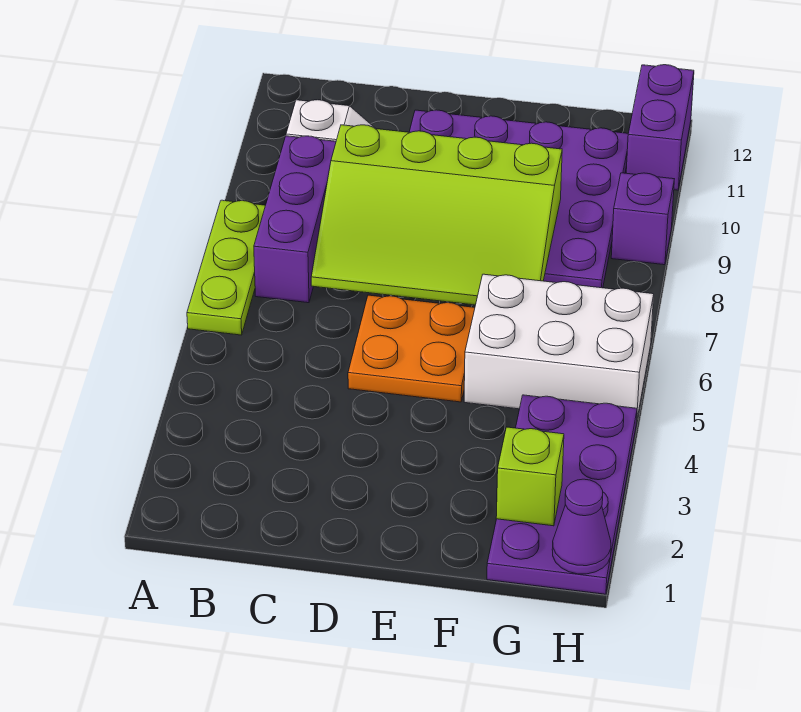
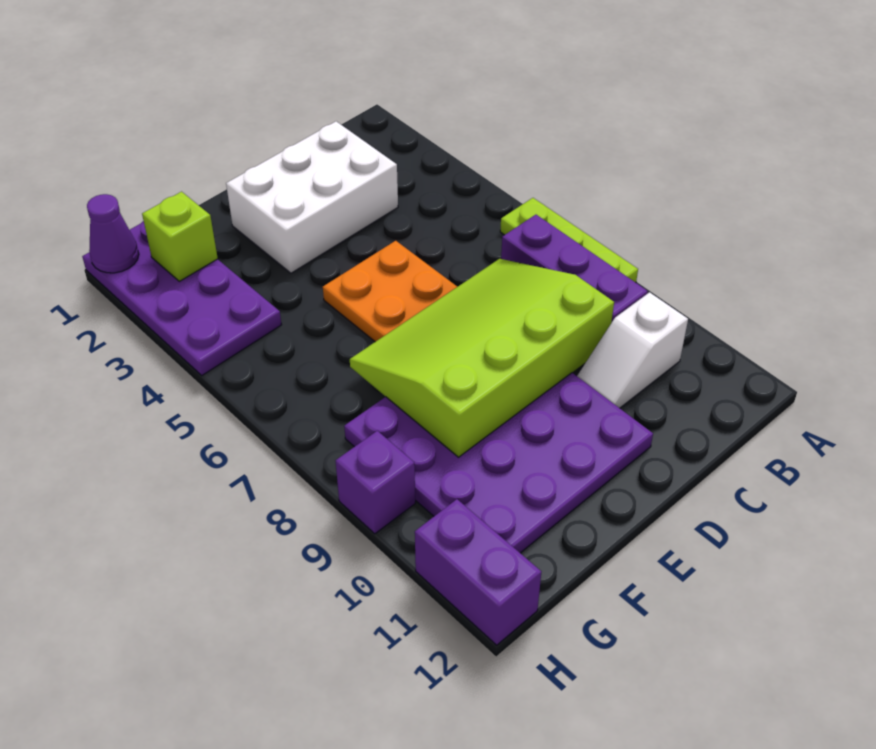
white 2x3 brick [464,274,654,418] -> white 2x3 brick moved to [226,121,398,273]

